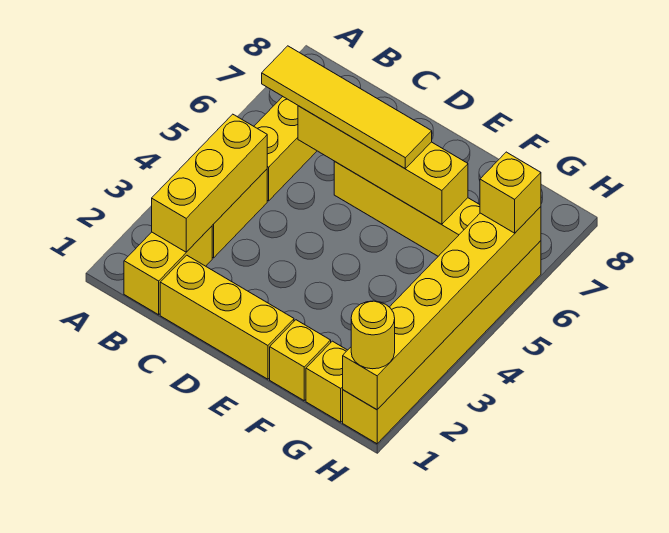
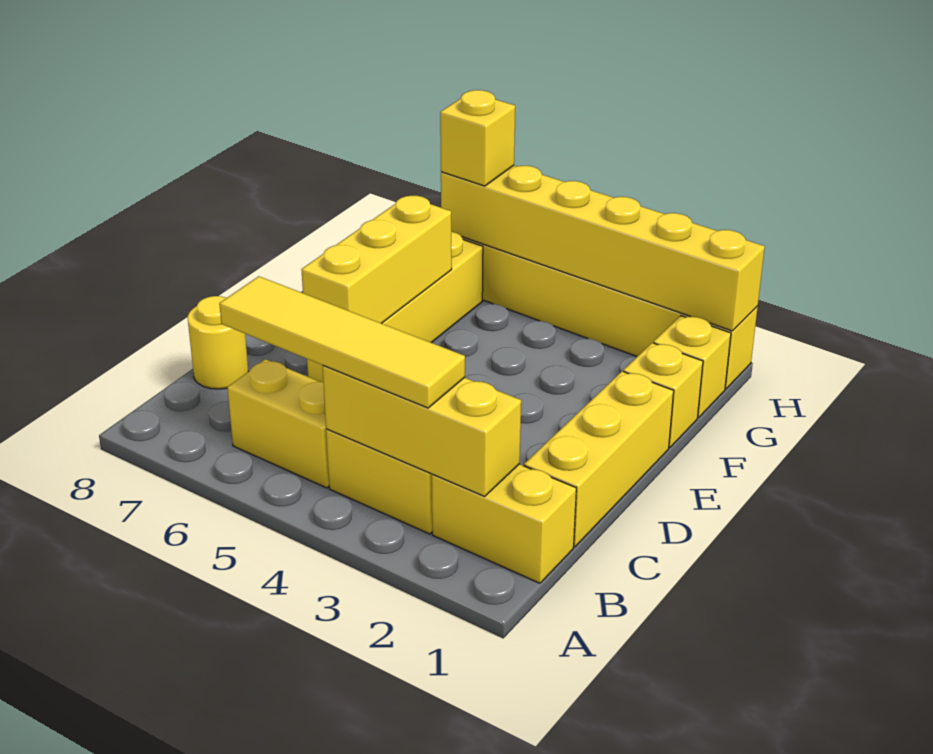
yellow 1x4 tile [262,46,432,168] -> yellow 1x4 tile turned to [219,276,465,408]
yellow 1x4 brick [298,106,468,224] -> yellow 1x3 brick [301,196,452,323]
yellow 1x1 round brick [351,301,395,369] -> yellow 1x1 round brick moved to [187,296,248,389]

